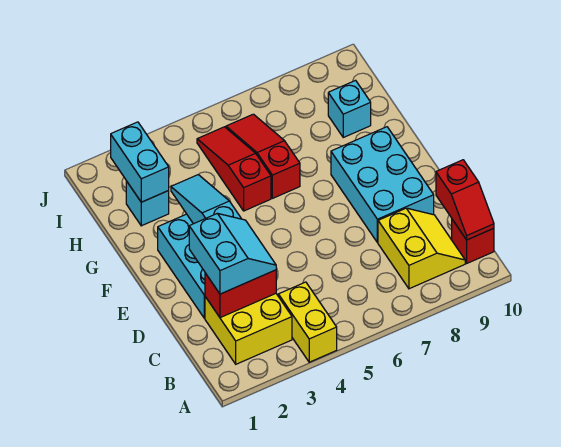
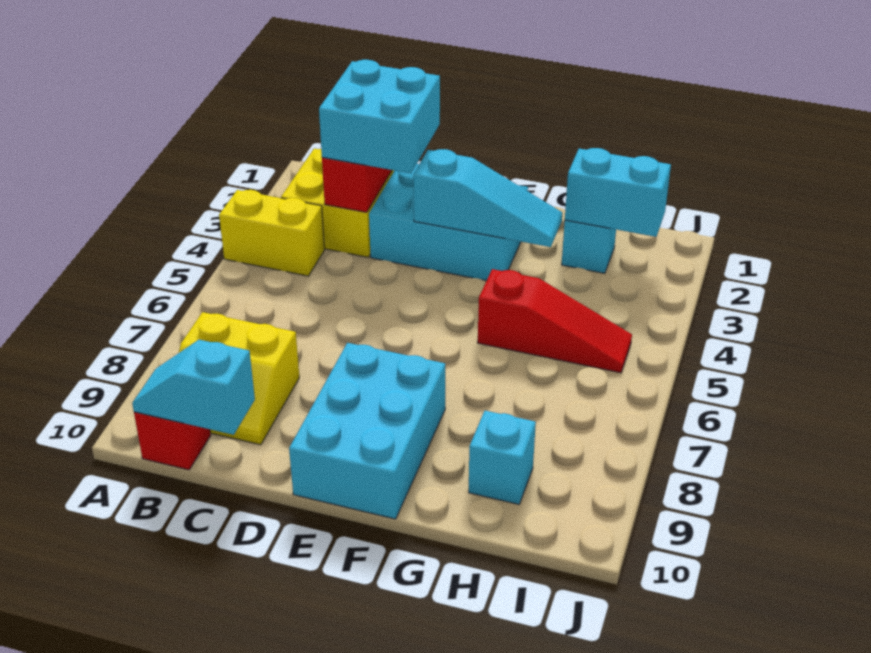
red 1x2 slope [436,160,494,240] -> cyan 1x2 slope [132,340,255,435]
cyan 2x2 slope [189,213,276,294] -> cyan 2x2 brick [319,60,440,173]
cyan 2x3 brick [331,127,434,243] -> cyan 2x3 brick turned to [289,343,445,519]
red 1x3 slope [226,114,300,198] -> none

